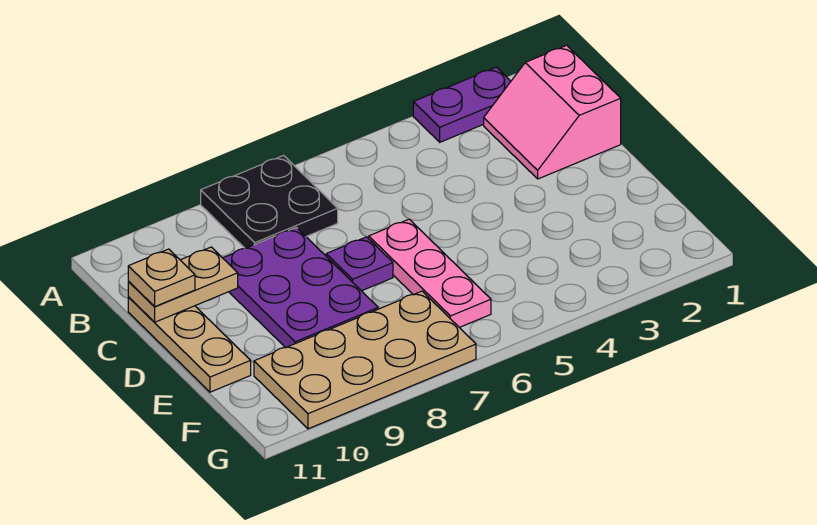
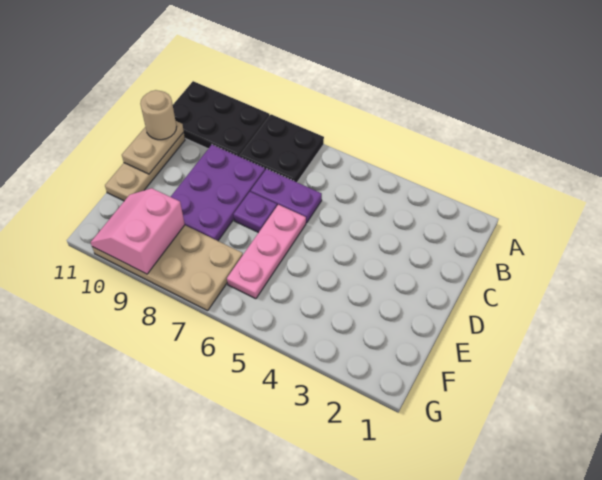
purple 1x2 plate [413,67,511,142] -> purple 1x2 plate moved to [251,169,322,223]
none -> black 2x3 plate [173,81,270,157]
pink 2x2 slope [484,45,621,179] -> pink 2x2 slope moved to [91,188,185,274]
tan 1x2 plate [128,247,238,322] -> tan 1x2 plate turned to [122,121,184,174]
tan 1x1 plate [128,249,195,307] -> tan 1x1 round brick [140,90,177,140]

